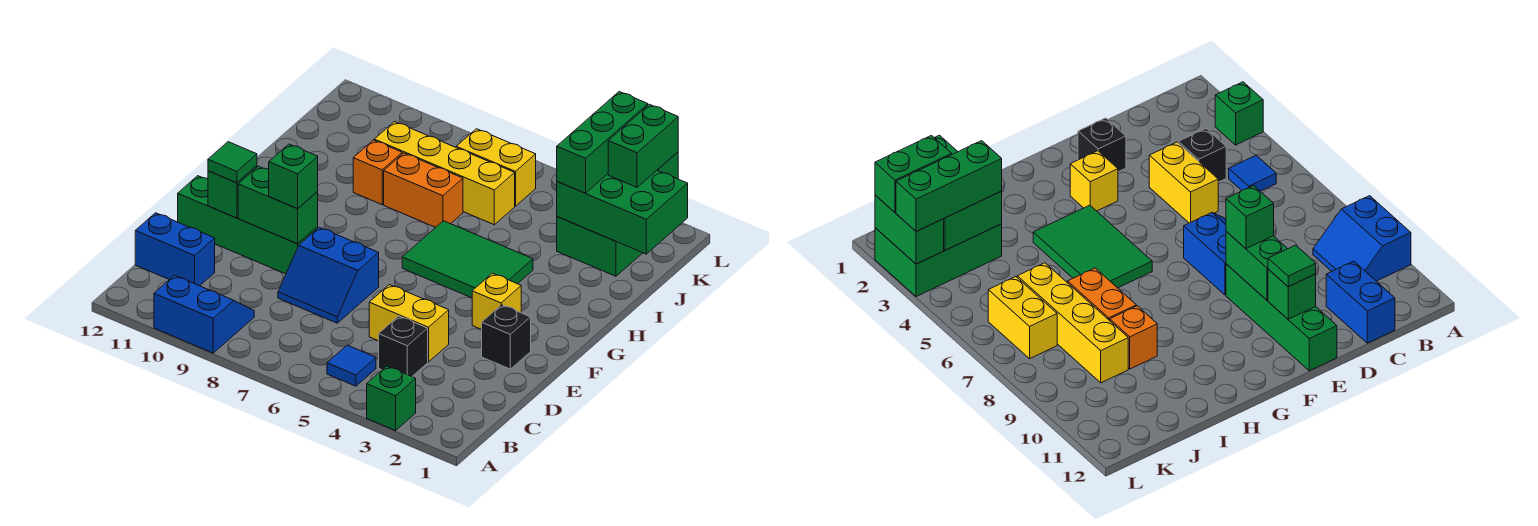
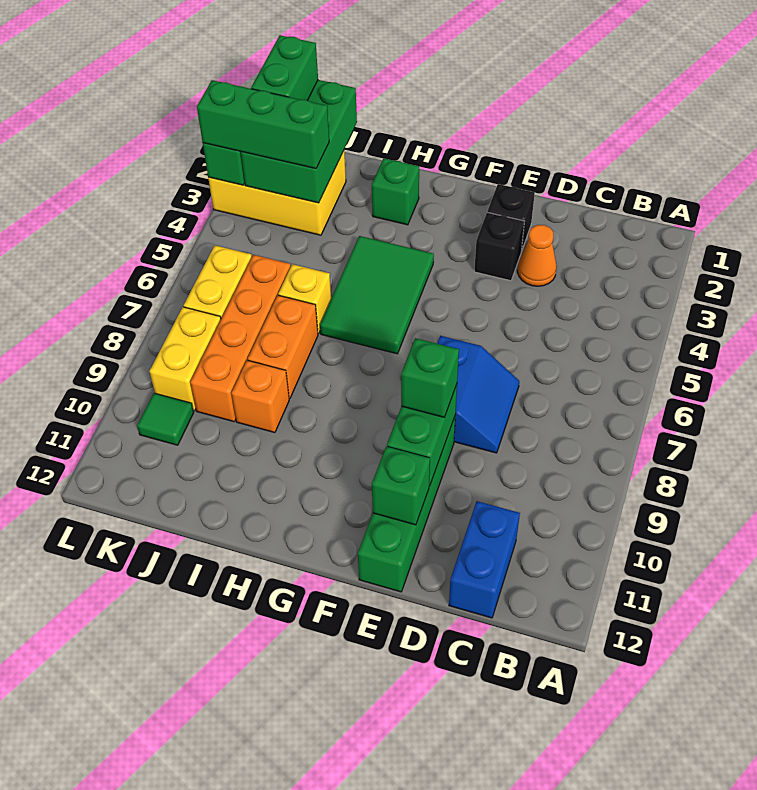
green 1x1 brick [367,366,416,431] -> green 1x1 brick moved to [372,158,419,225]
blue 2x2 slope [154,275,254,353] -> none
blue 1x1 tile [327,345,376,386] -> none
black 1x1 brick [379,316,428,376] -> black 1x1 brick moved to [474,212,524,281]
none -> orange 1x1 cone [518,225,557,286]
yellow 1x2 brick [369,285,449,362] -> yellow 1x2 brick moved to [149,307,221,411]
green 1x1 tile [208,142,257,183] -> green 1x1 tile moved to [137,393,194,445]
yellow 1x1 brick [472,273,521,330] -> yellow 1x1 brick moved to [278,264,331,334]
green 2x3 brick [557,217,642,276] -> yellow 2x3 brick [208,151,346,235]
yellow 1x4 brick [374,122,515,225] -> orange 1x4 brick [190,255,291,422]
green 1x2 brick [608,104,678,187] -> green 1x2 brick turned to [251,35,318,100]

